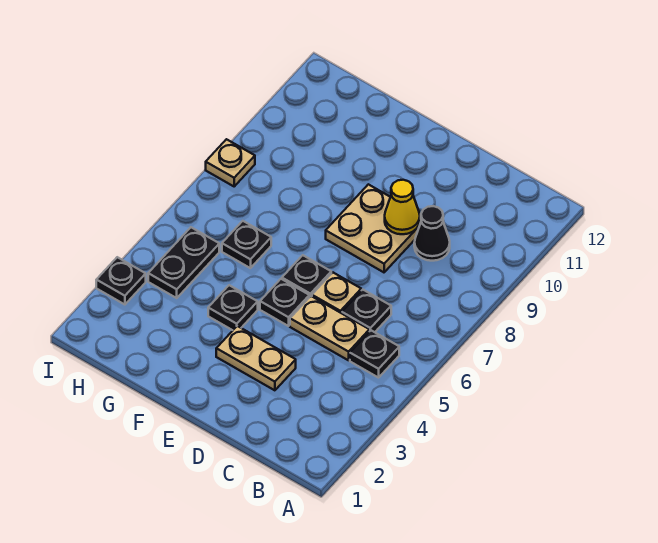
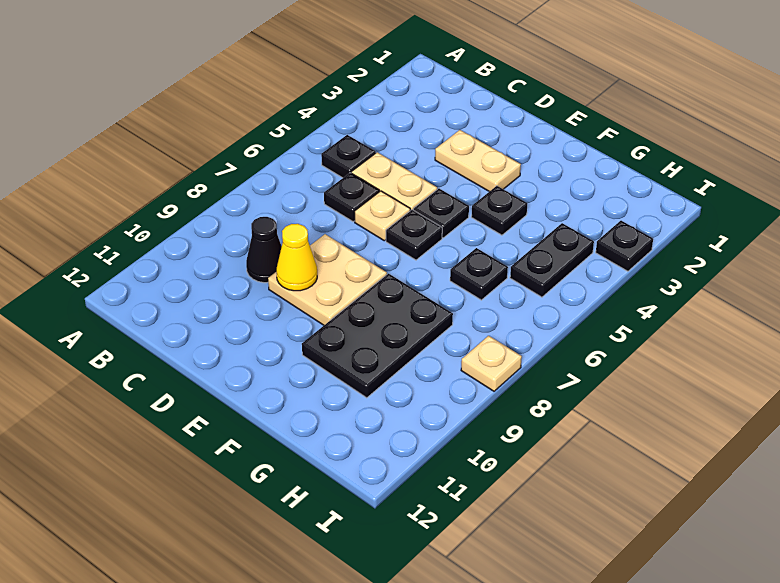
none -> black 2x3 plate [302,274,453,398]

